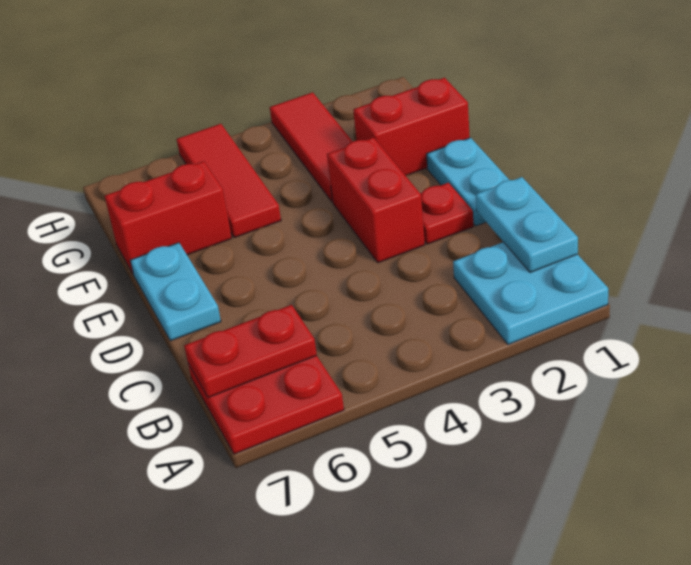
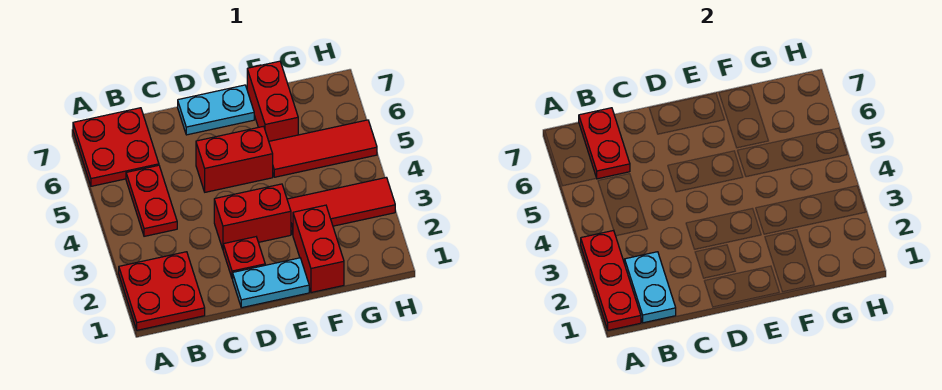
cyan 2x2 plate [453,242,608,345] -> red 2x2 plate [119,252,205,330]
none -> red 1x3 plate [581,230,641,330]
cyan 1x2 plate [476,177,578,273] -> cyan 1x2 plate turned to [625,252,676,323]
none -> red 1x2 plate [126,165,177,236]
none -> red 1x2 brick [196,126,273,192]

